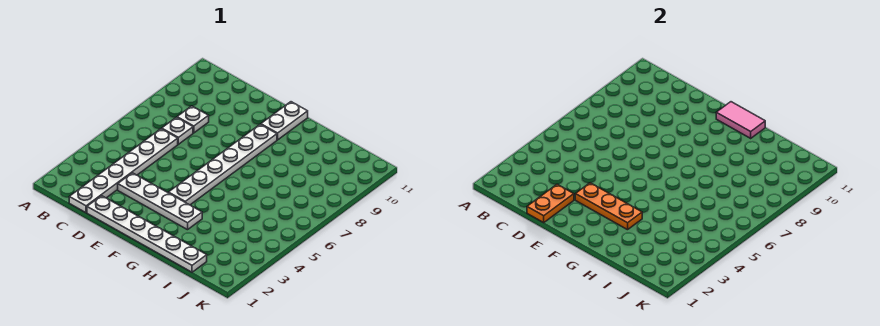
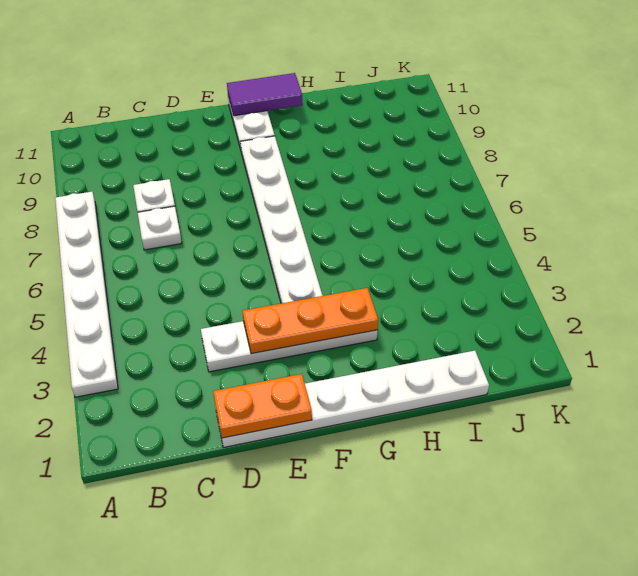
white 1x6 plate [69,129,178,213] -> white 1x6 plate moved to [55,192,118,397]
orange 1x2 plate [527,184,574,222] -> orange 1x2 plate turned to [213,374,312,438]
pink 1x2 tile [716,102,765,138] -> purple 1x2 tile [227,73,303,116]

